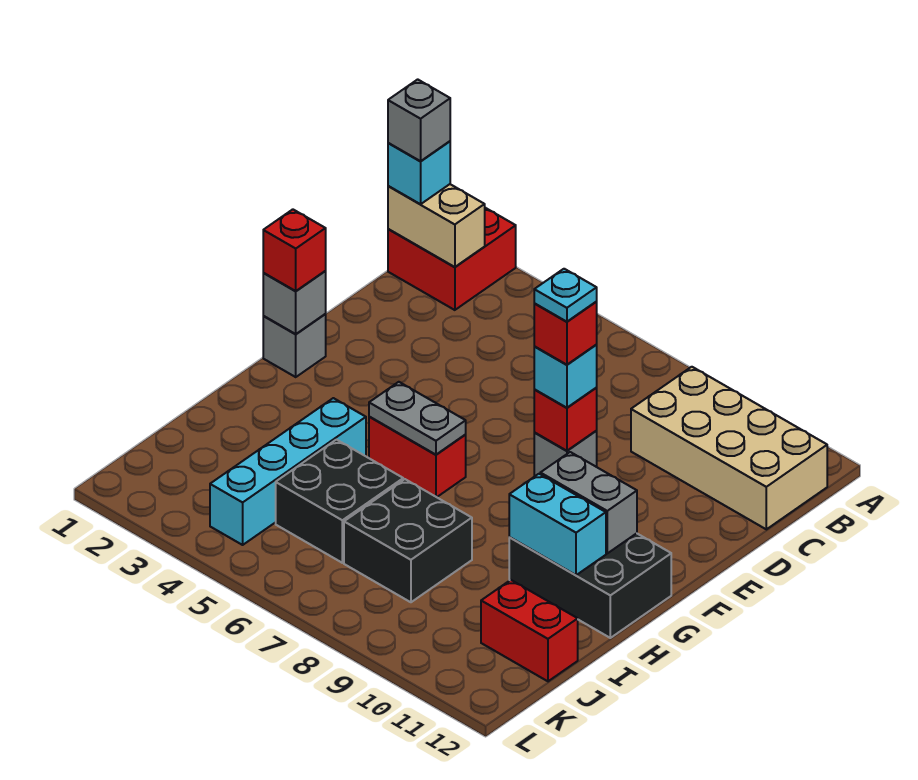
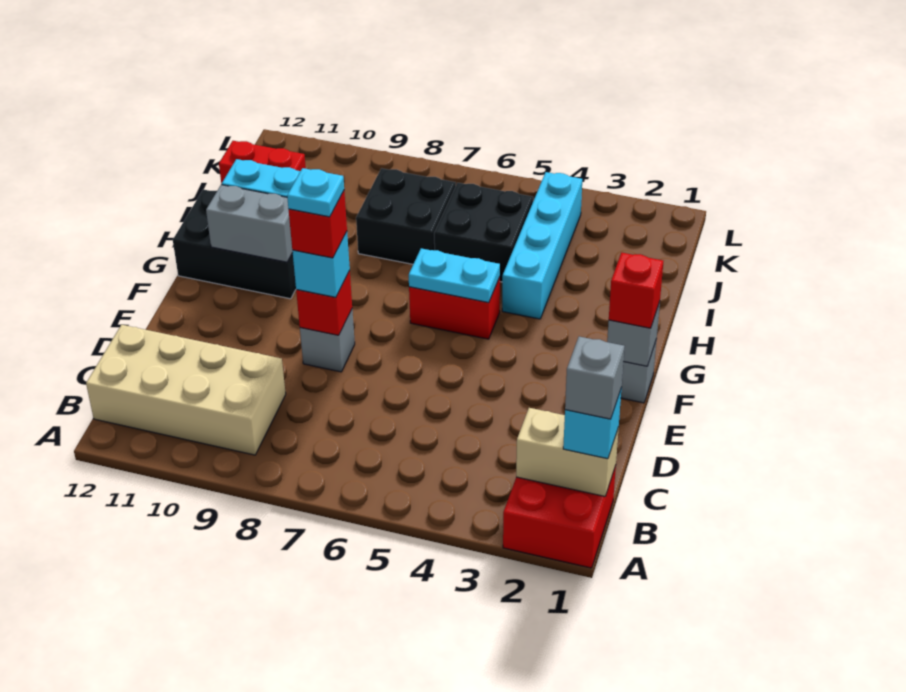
grey 1x2 plate [369,382,466,455] -> cyan 1x2 plate [409,248,500,303]

